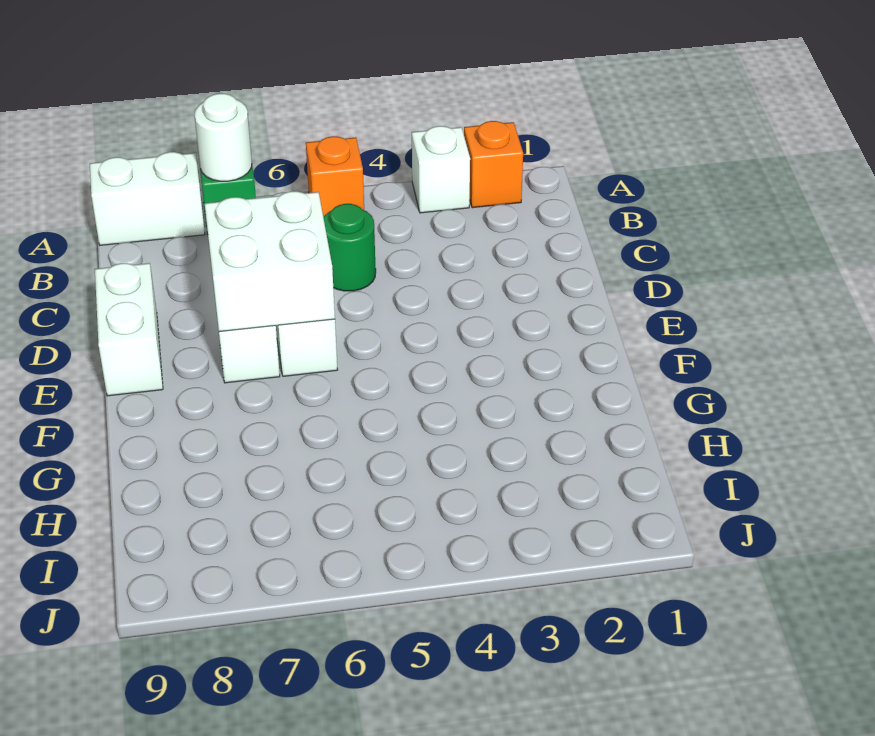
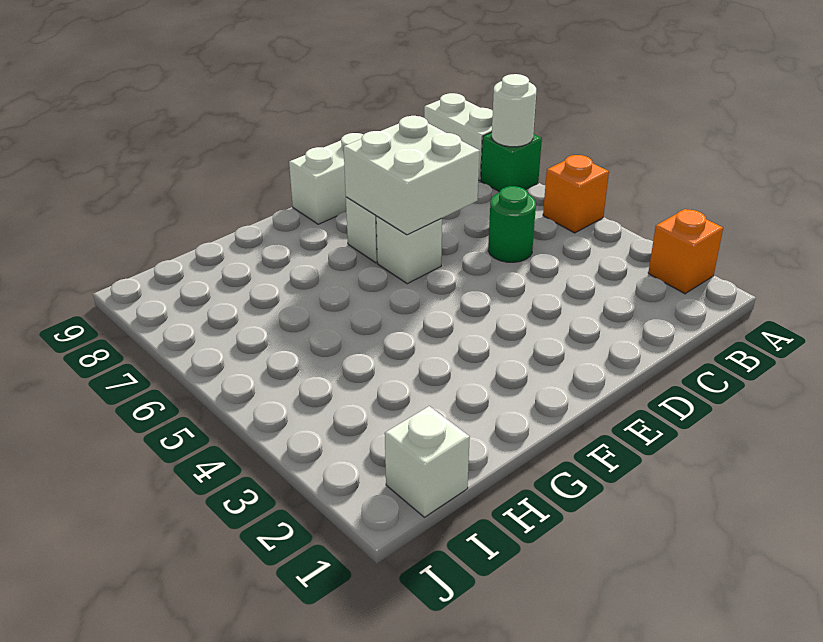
white 1x1 brick [412,126,470,213] -> white 1x1 brick moved to [385,406,470,517]

